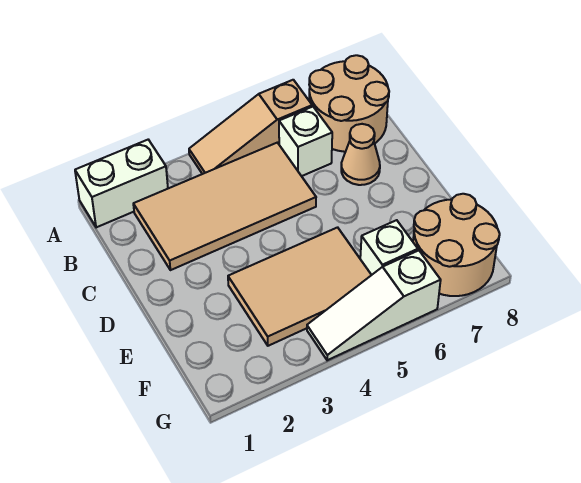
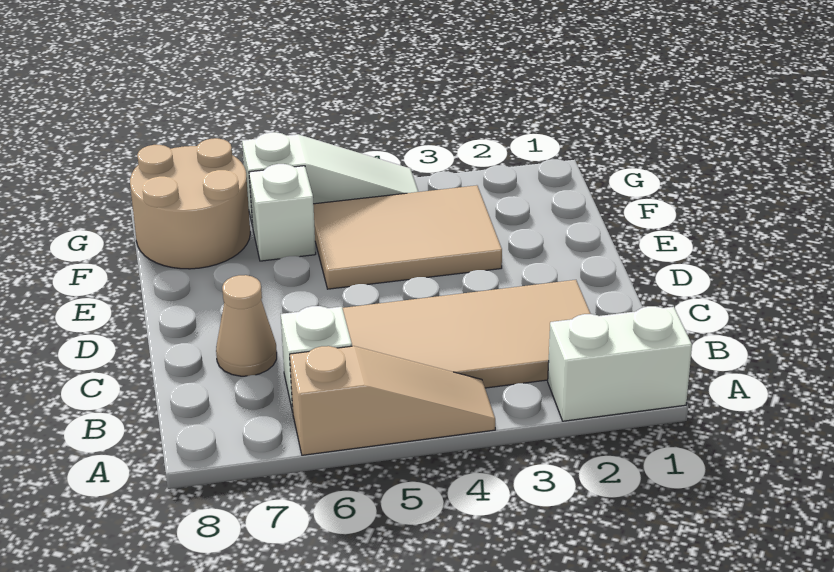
tan 2x2 round brick [309,55,389,152] -> none

